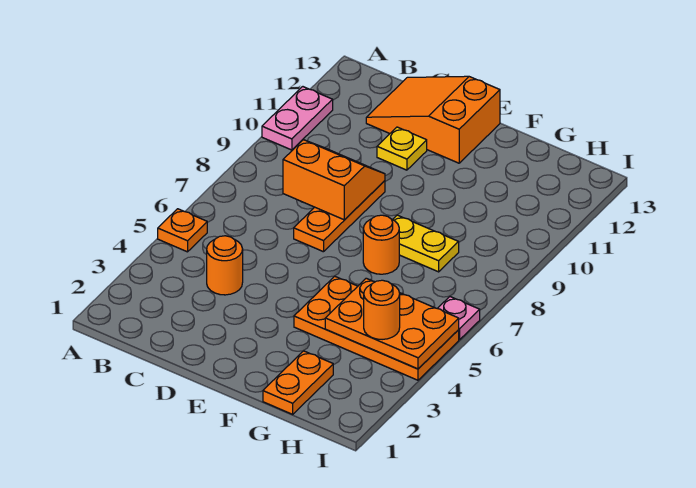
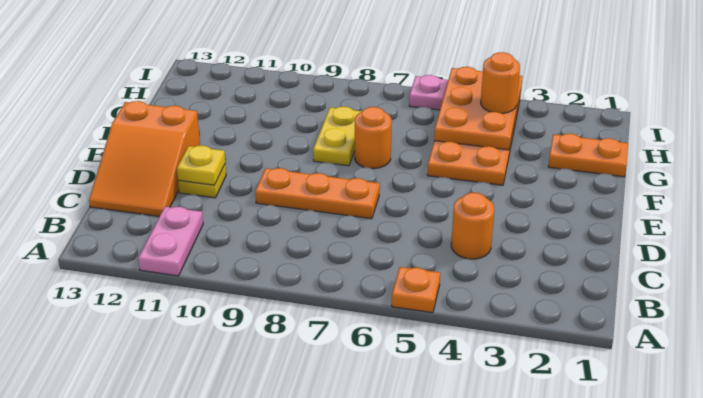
pink 1x2 plate [262,87,333,150] -> pink 1x2 plate turned to [138,207,203,276]
orange 2x2 slope [283,140,385,220] -> none
none -> yellow 1x1 plate [177,145,225,185]

